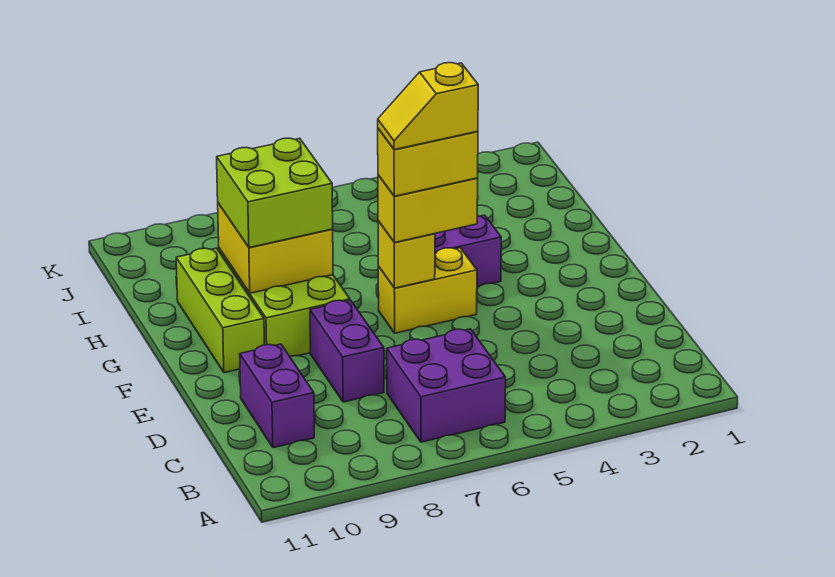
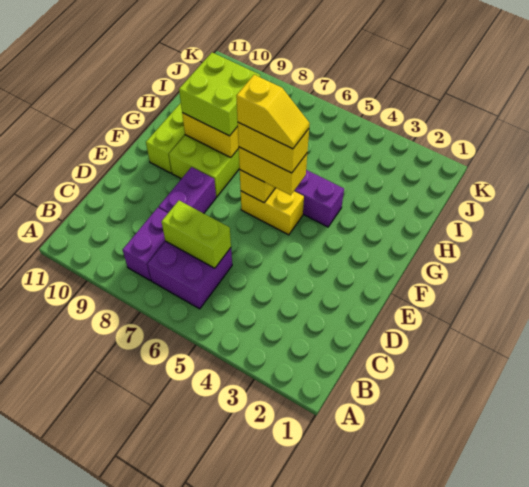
none -> lime 1x2 brick [161,201,231,268]
purple 1x2 brick [240,344,314,448] -> purple 1x2 brick moved to [123,208,168,280]
yellow 1x2 slope [378,63,478,150] -> yellow 1x2 slope turned to [236,75,310,149]

